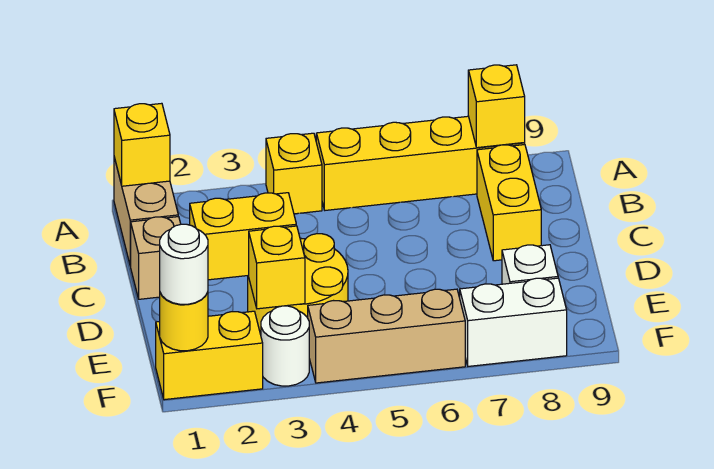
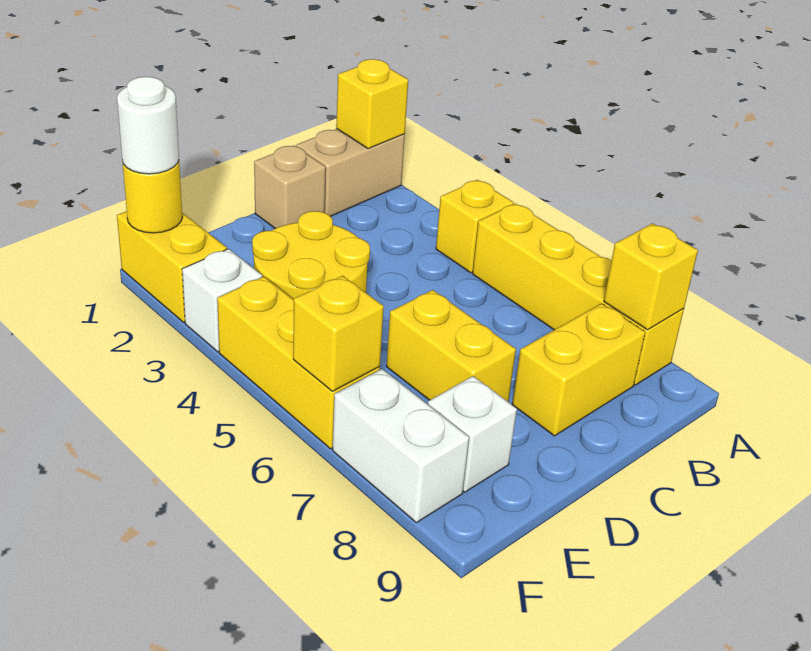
yellow 1x2 brick [190,193,296,280] -> yellow 1x2 brick moved to [386,290,516,402]
yellow 1x1 brick [248,226,305,309] -> yellow 1x1 brick moved to [293,276,384,391]
white 1x1 round brick [261,306,309,386] -> white 1x1 brick [182,249,262,352]
tan 1x3 brick [308,289,465,383] -> yellow 1x3 brick [217,277,380,449]

